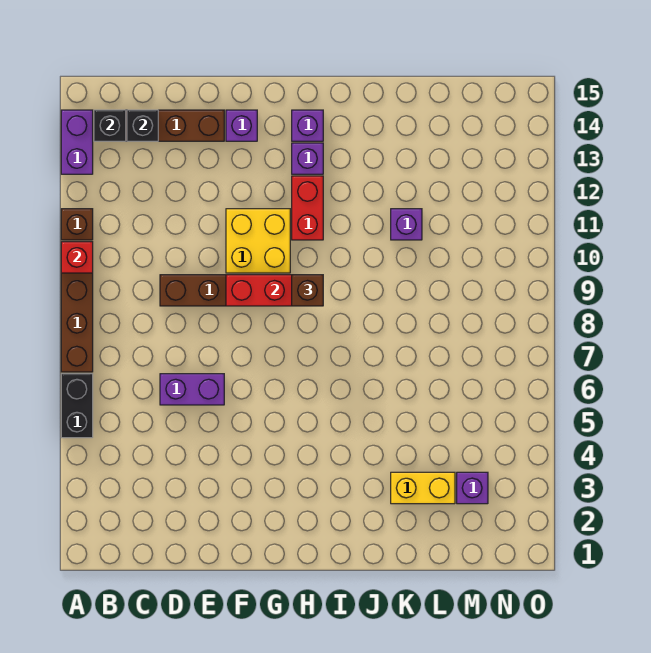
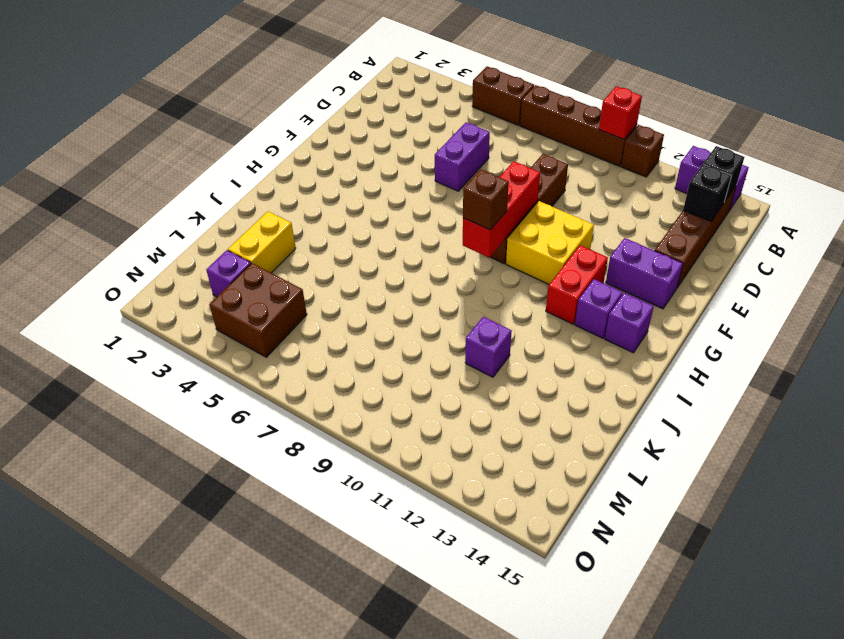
black 1x2 brick [61,374,93,438] -> brown 1x2 brick [472,66,534,126]
purple 1x1 brick [226,110,257,141] -> purple 1x2 brick [606,238,683,309]
red 1x2 brick [292,176,323,240] -> red 1x2 brick turned to [546,245,608,324]
none -> brown 2x2 brick [210,263,307,357]

